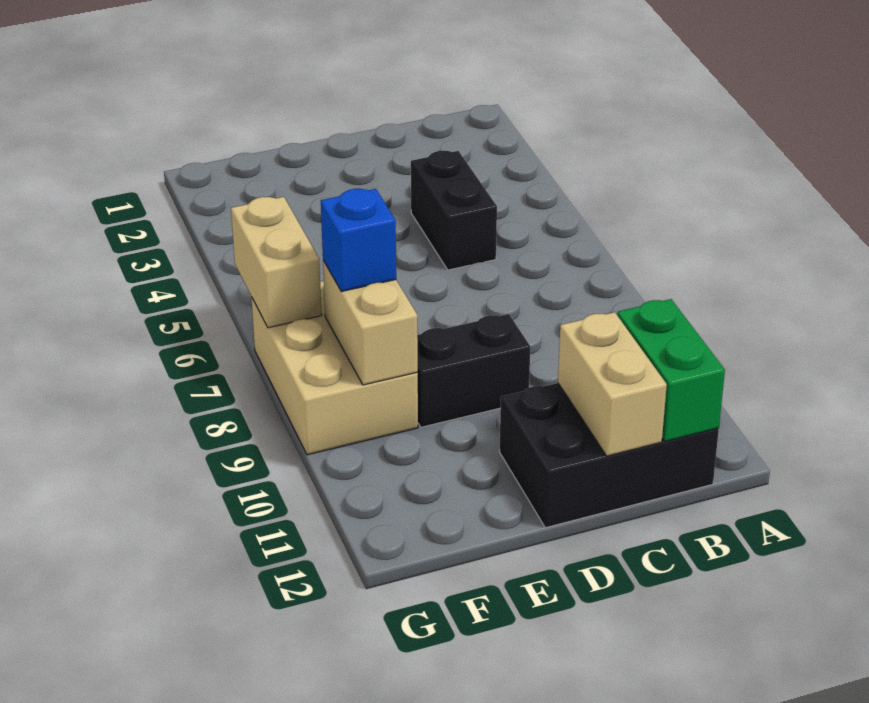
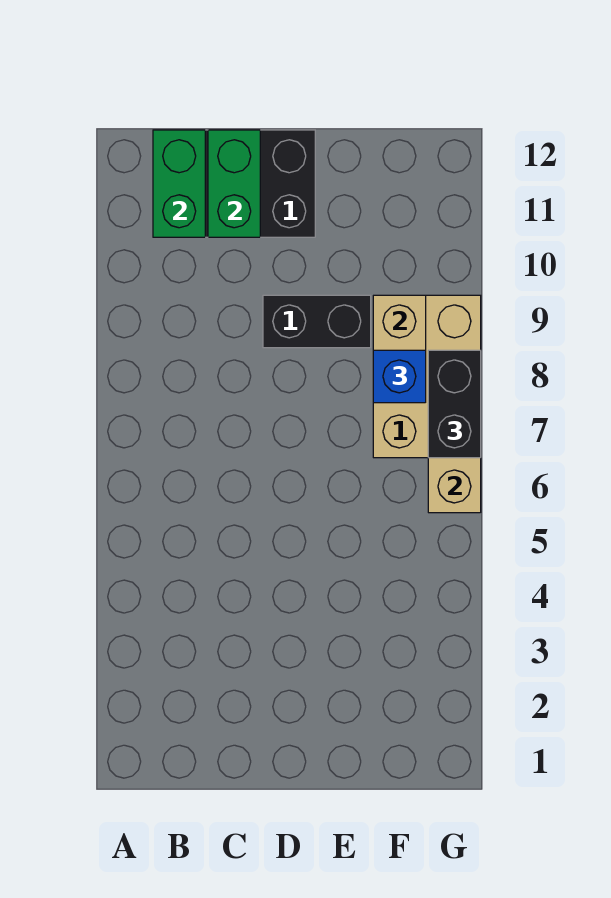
black 1x2 brick [411,151,497,270] -> black 1x2 brick moved to [428,350,481,458]
tan 1x2 brick [558,312,667,456] -> green 1x2 brick [208,130,260,237]

